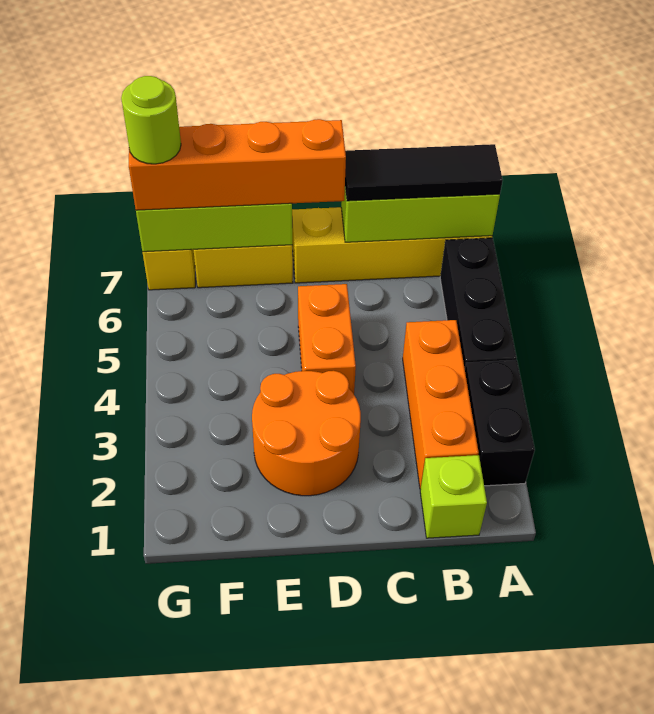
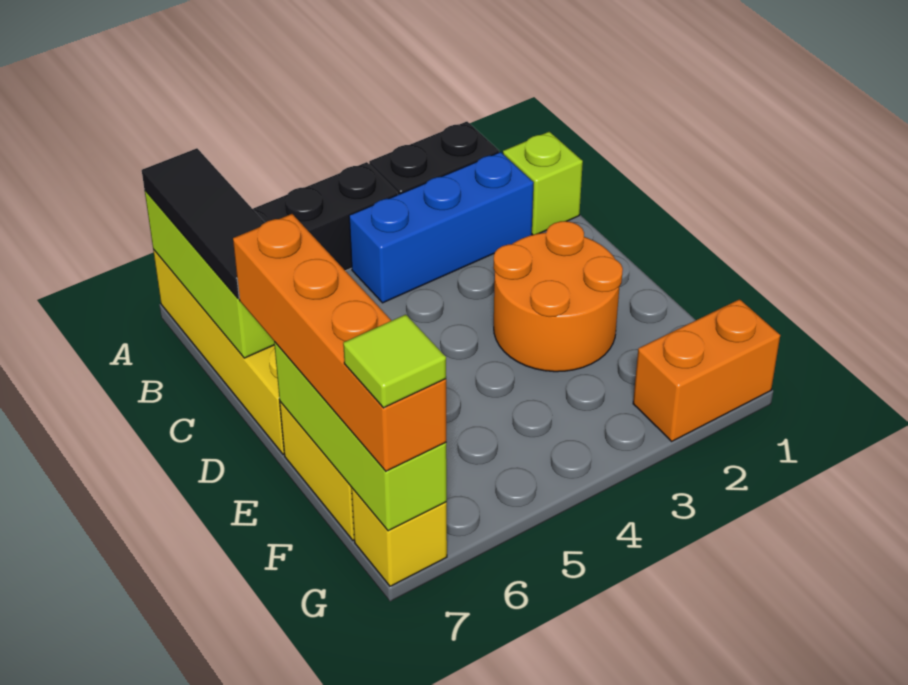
orange 1x3 brick [403,320,479,489] -> blue 1x3 brick [349,152,533,303]
orange 1x2 brick [298,284,356,394] -> orange 1x2 brick moved to [633,299,780,441]
lime 1x1 round brick [121,76,181,164] -> lime 1x1 tile [343,315,446,408]

